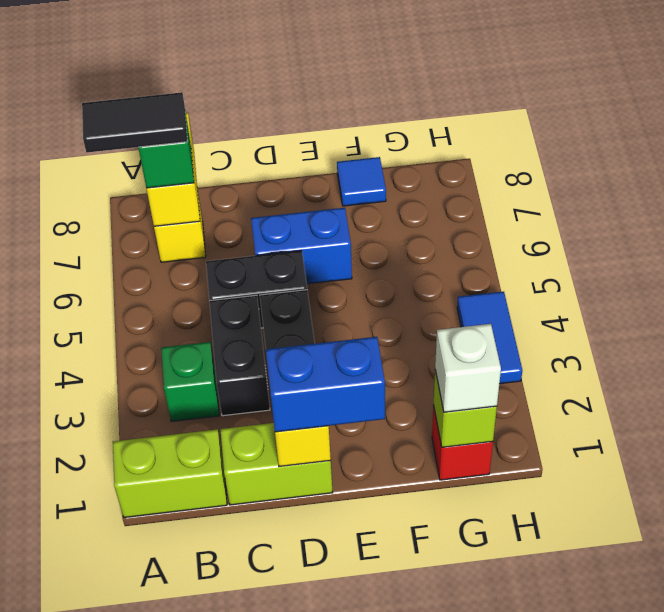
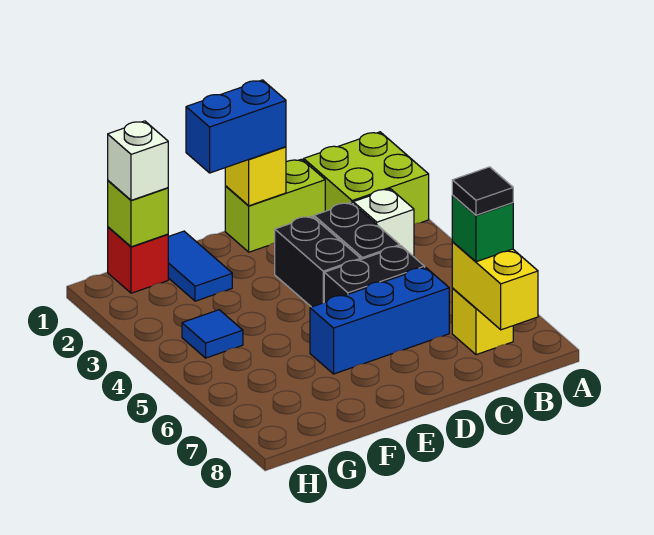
lime 1x2 brick [113,429,227,517] -> lime 2x2 brick [304,132,429,224]
black 1x2 tile [82,92,188,152] -> black 1x1 tile [452,167,513,215]
green 1x1 brick [161,342,219,422] -> white 1x1 brick [353,189,414,256]
blue 1x2 brick [251,208,352,284] -> blue 1x3 brick [310,267,449,374]
blue 1x1 tile [337,157,386,206] -> blue 1x1 tile moved to [182,310,243,358]
blue 1x2 tile [457,292,522,384] -> blue 1x2 tile moved to [168,231,232,301]

